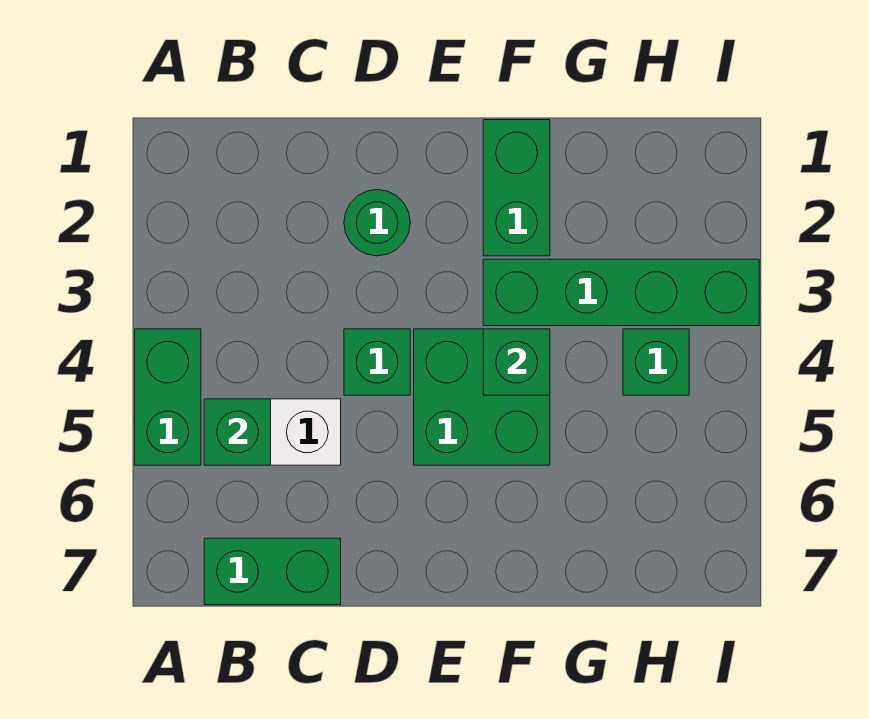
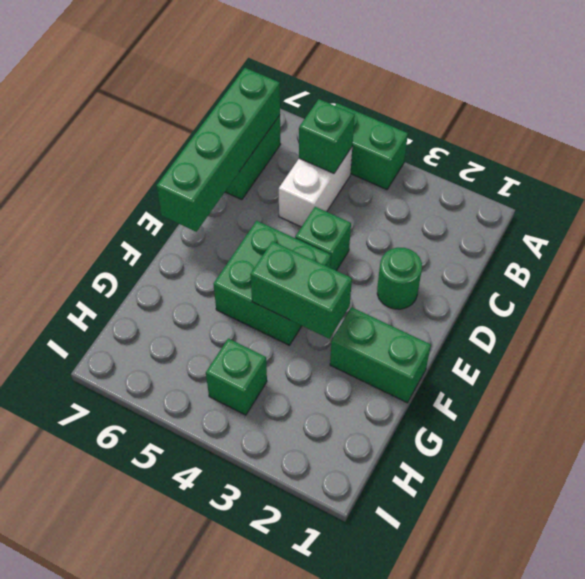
green 1x4 brick [483,259,759,326] -> green 1x4 brick moved to [157,68,280,232]
green 1x1 brick [483,329,550,395] -> green 1x2 brick [250,241,352,339]

